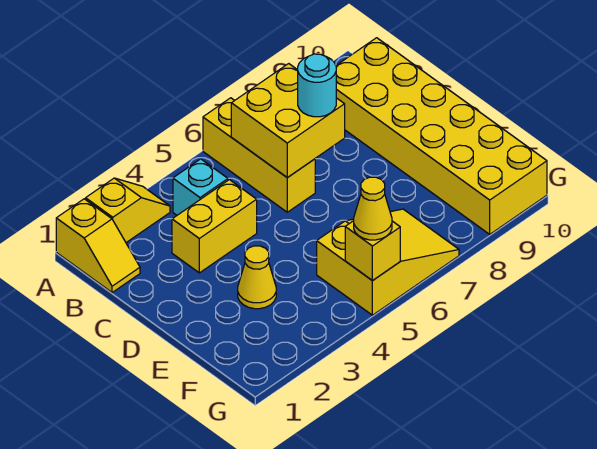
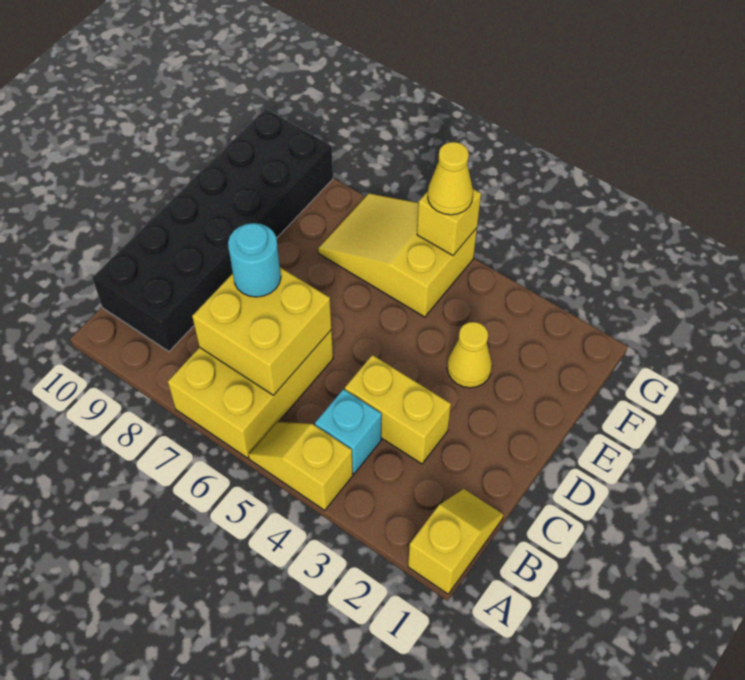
yellow 1x2 slope [86,178,170,242] -> yellow 1x2 slope moved to [248,421,353,510]
yellow 1x3 brick [203,98,315,212] -> yellow 2x3 brick [168,330,333,458]
yellow 2x6 brick [336,38,547,234] -> black 2x6 brick [92,109,333,352]

